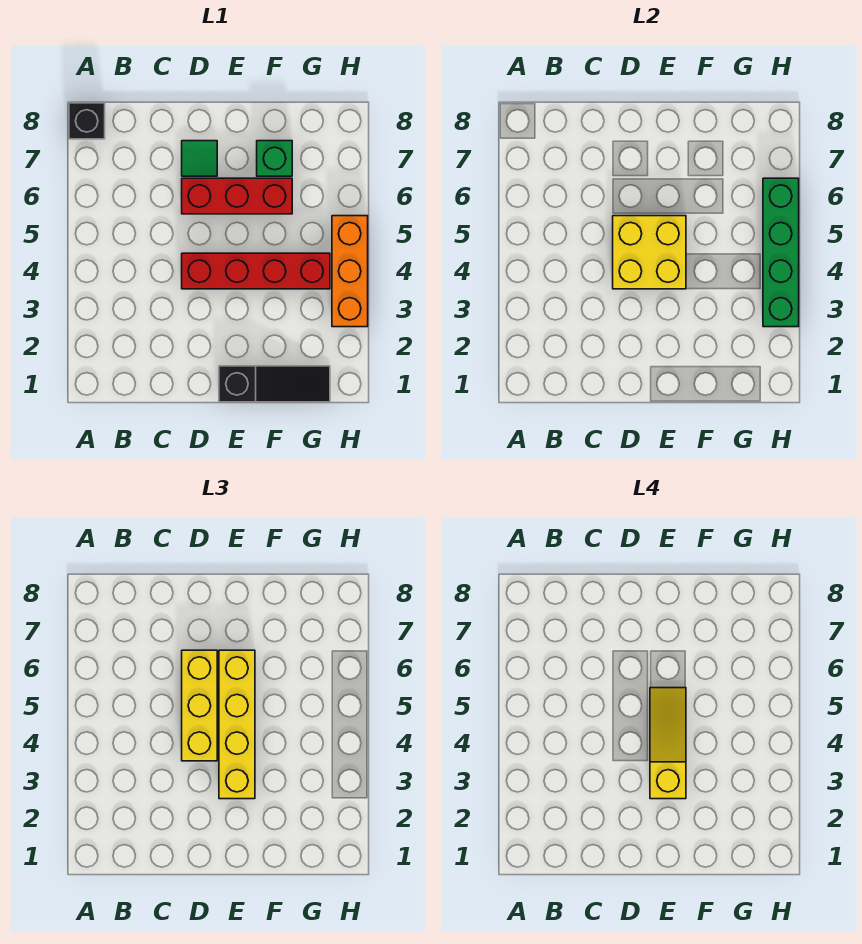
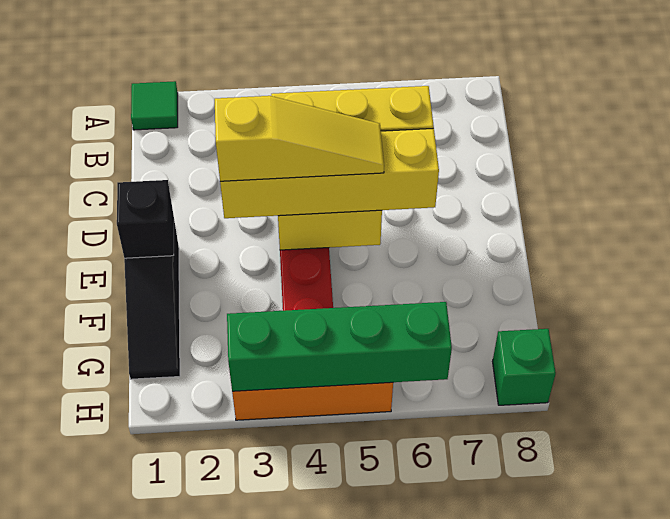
black 1x1 brick [69,103,105,139] -> black 1x1 brick moved to [117,180,174,258]
red 1x3 brick [182,178,292,214] -> none
green 1x1 tile [182,141,217,176] -> green 1x1 tile moved to [131,81,178,130]
green 1x1 brick [257,141,292,176] -> green 1x1 brick moved to [493,329,556,405]

